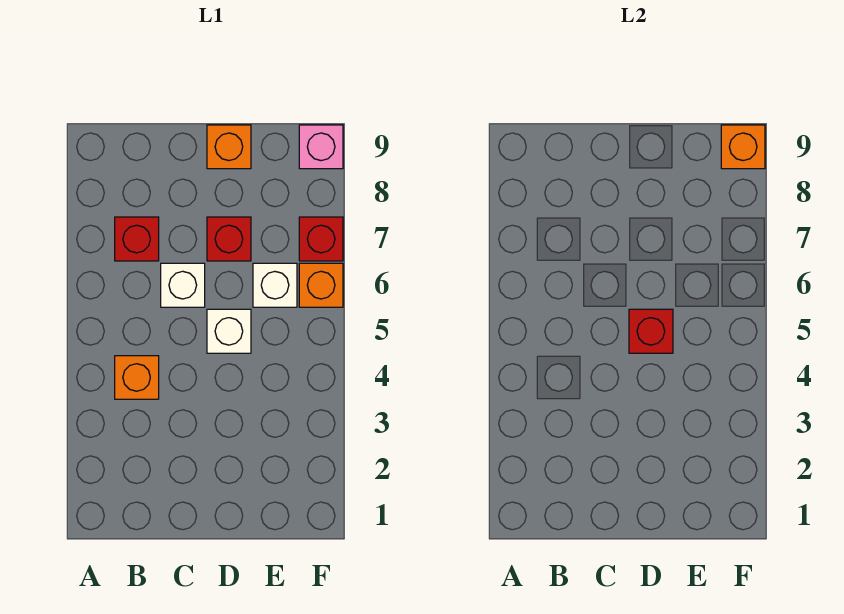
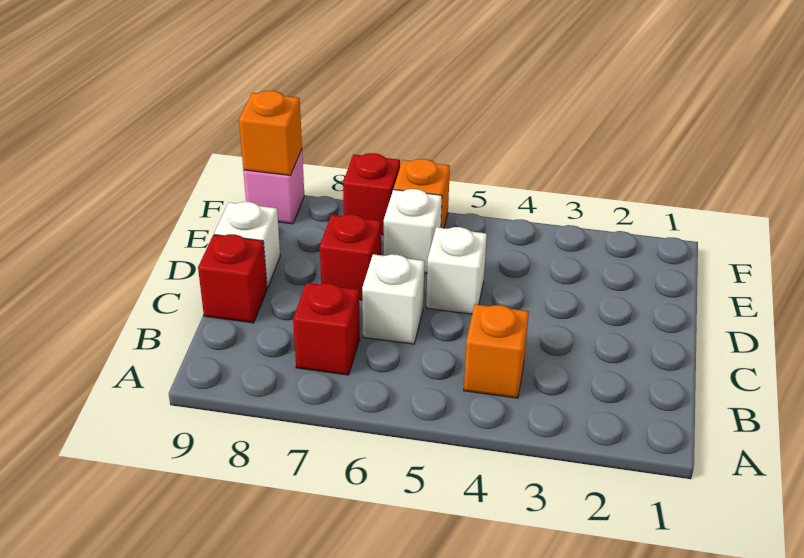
red 1x1 brick [629,309,673,353] -> red 1x1 brick moved to [198,234,267,323]
orange 1x1 brick [207,125,251,169] -> white 1x1 brick [214,202,280,288]

